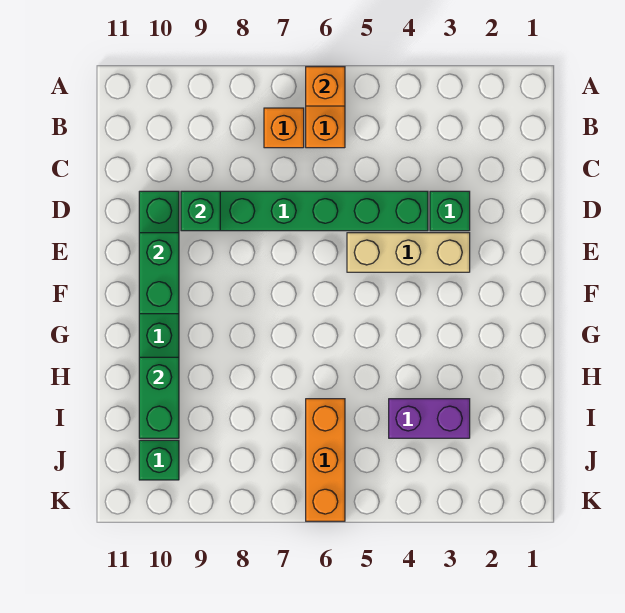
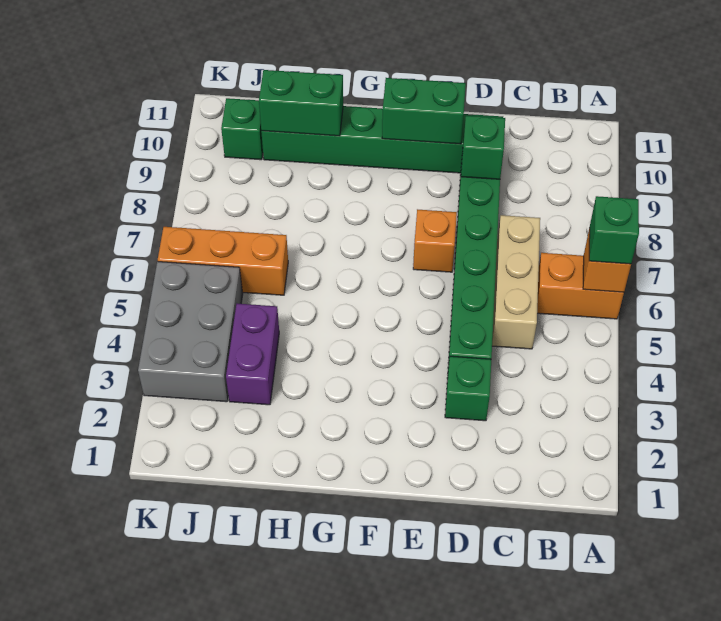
none -> green 1x1 brick [589,196,639,264]
orange 1x1 brick [264,108,304,148] -> orange 1x1 brick moved to [413,209,457,272]
tan 1x3 brick [347,233,470,272] -> tan 1x3 brick moved to [492,215,540,349]
none -> grey 2x3 brick [138,262,243,402]

